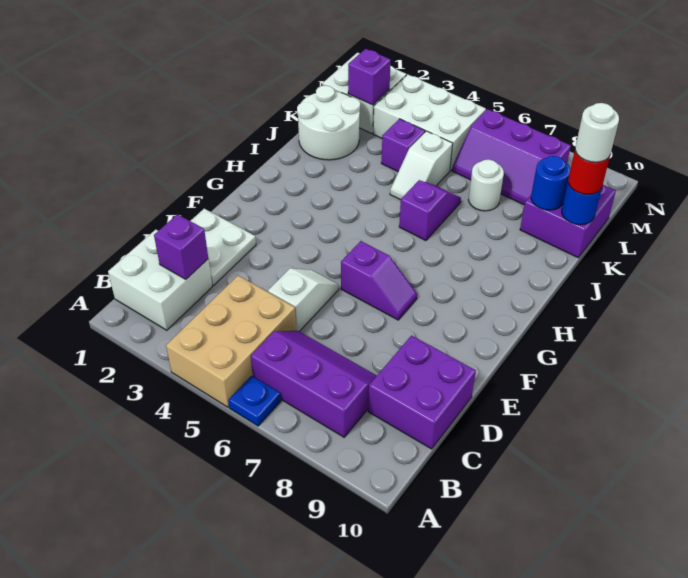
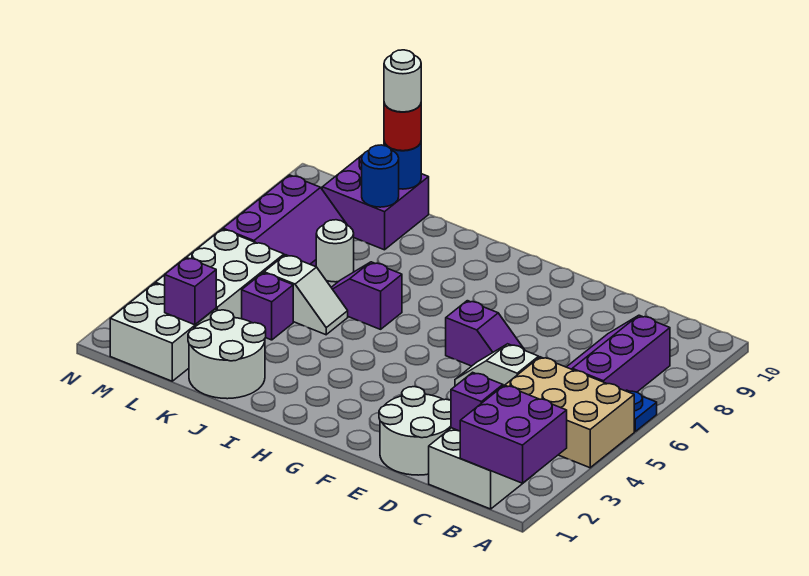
purple 2x2 brick [368,336,476,449] -> purple 2x2 brick moved to [460,385,567,483]
white 2x2 plate [191,209,256,286] -> white 2x2 round brick [379,387,451,475]
purple 1x2 slope [341,241,417,320] -> purple 1x2 slope turned to [446,301,524,366]

